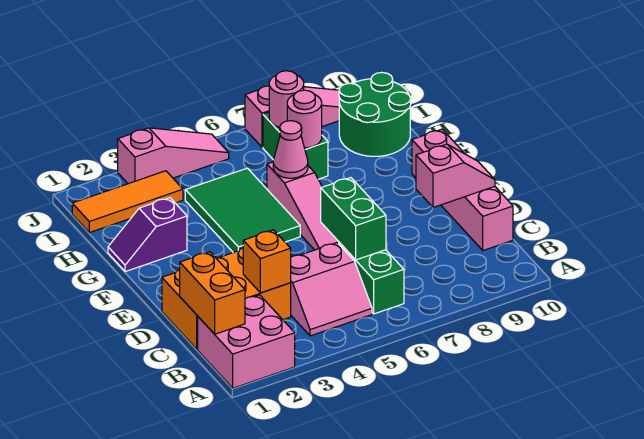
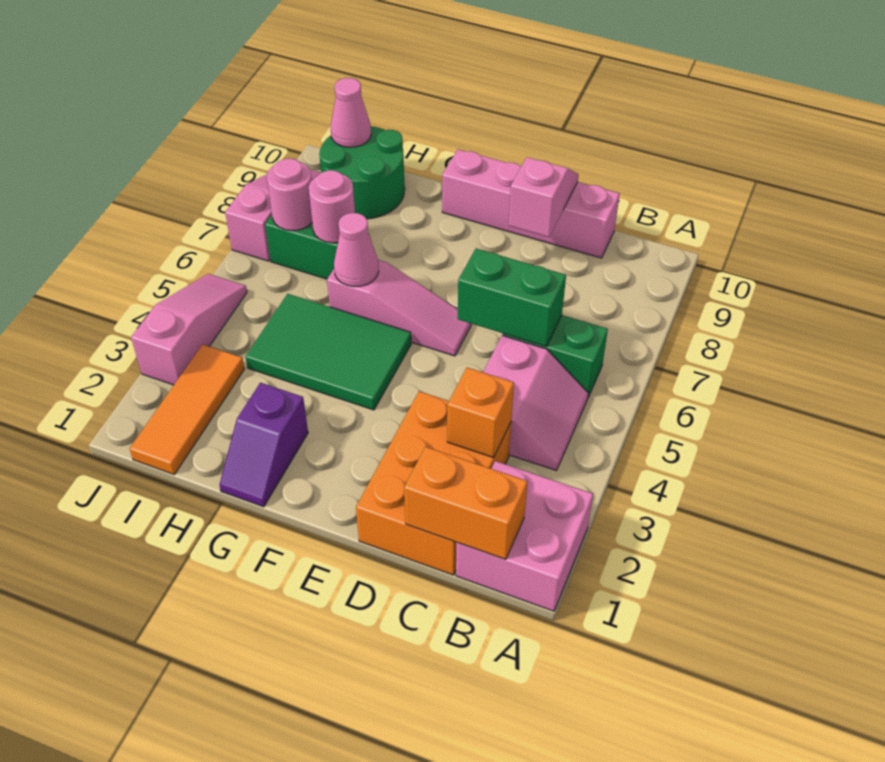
none -> pink 1x1 cone [331,78,371,147]

